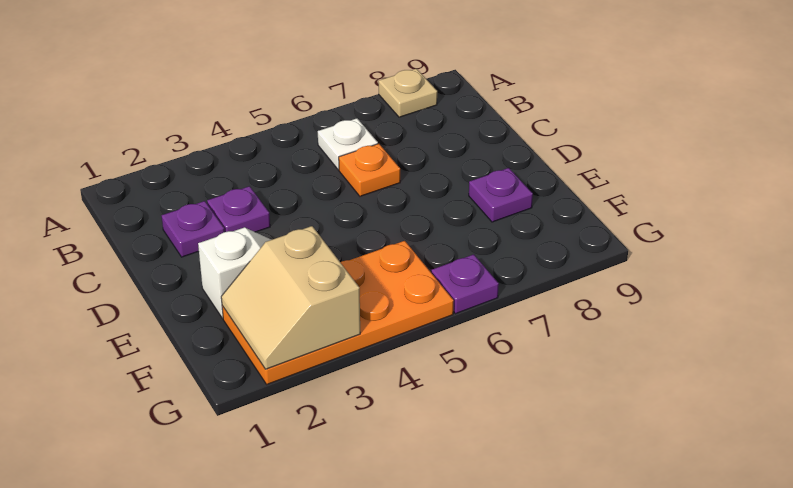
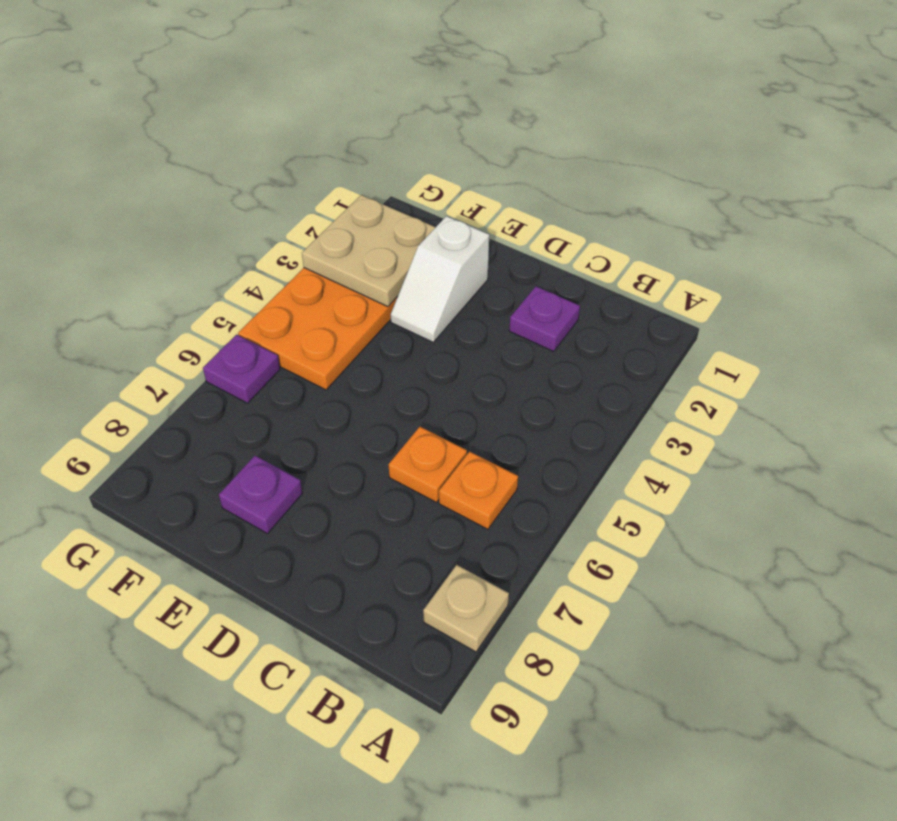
white 1x1 plate [318,118,378,170] -> orange 1x1 plate [439,452,518,529]
purple 1x1 plate [207,186,270,232] -> none
tan 2x2 slope [221,226,360,369] -> tan 2x2 plate [302,195,436,307]

